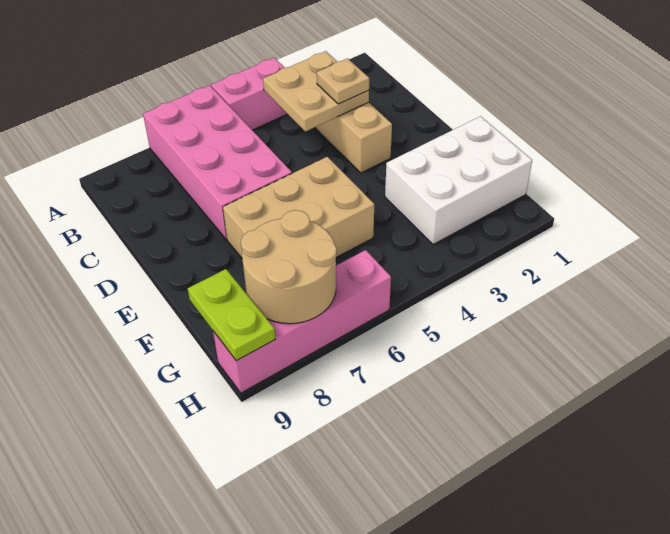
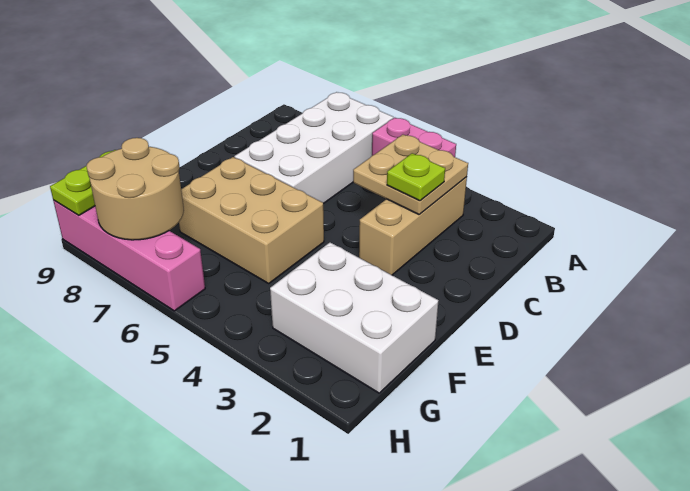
pink 2x4 brick [143,85,292,239] -> white 2x4 brick [234,92,393,204]
tan 1x1 plate [317,59,369,104] -> lime 1x1 plate [387,153,445,201]

